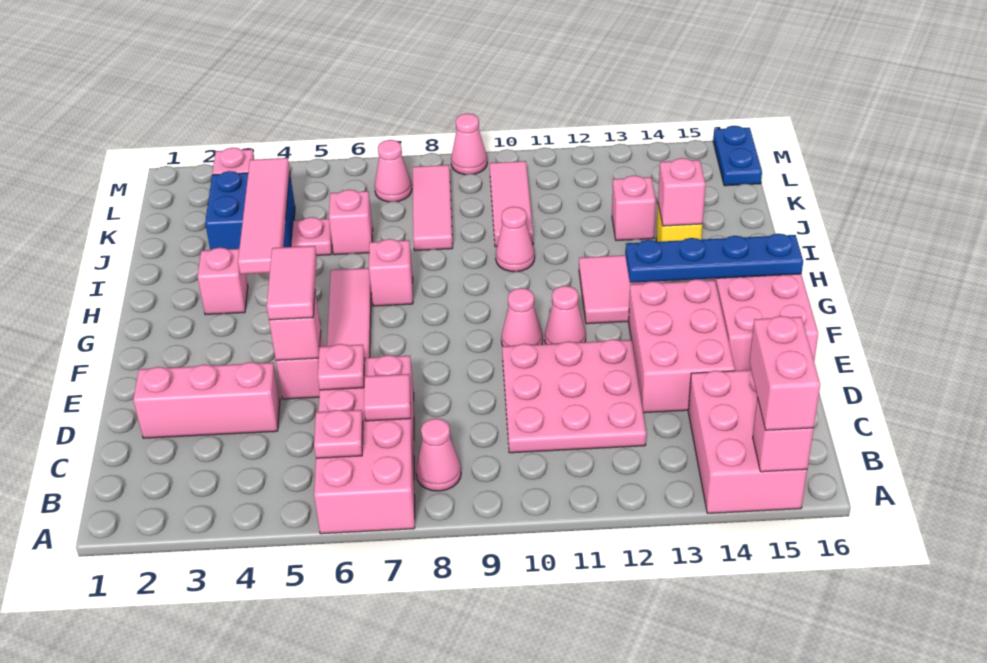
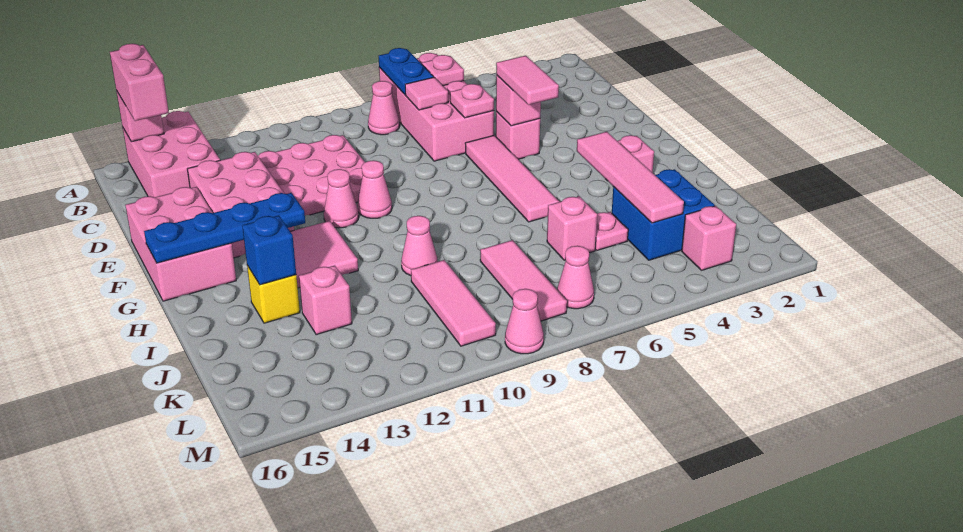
pink 1x3 brick [133,362,280,438] -> none
pink 1x1 brick [369,239,413,306] -> none
pink 1x1 brick [658,158,706,226] -> blue 1x1 brick [242,216,296,285]
blue 1x2 plate [713,126,762,186] -> blue 1x2 plate moved to [379,48,433,95]

